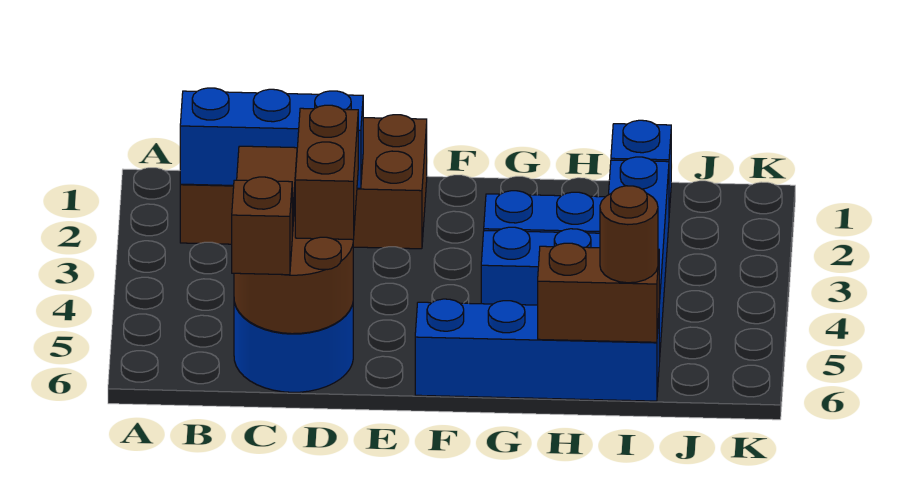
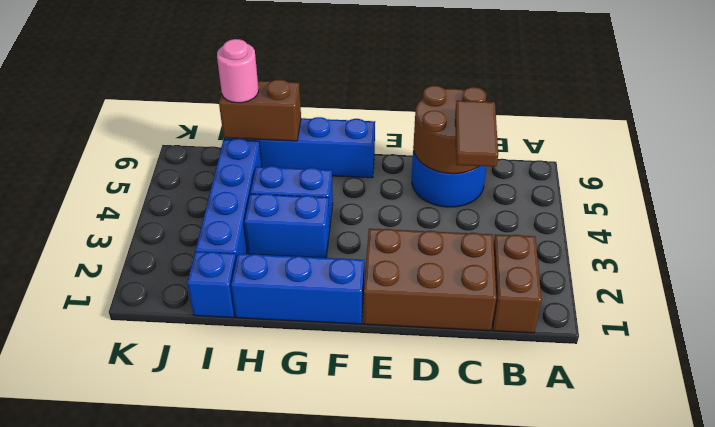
blue 1x3 brick [180,88,363,189] -> blue 1x3 brick moved to [231,254,364,324]
brown 1x1 brick [232,177,292,275] -> none
brown 1x2 brick [295,105,358,240] -> none
brown 1x1 round brick [600,186,658,283] -> pink 1x1 round brick [217,39,259,103]

